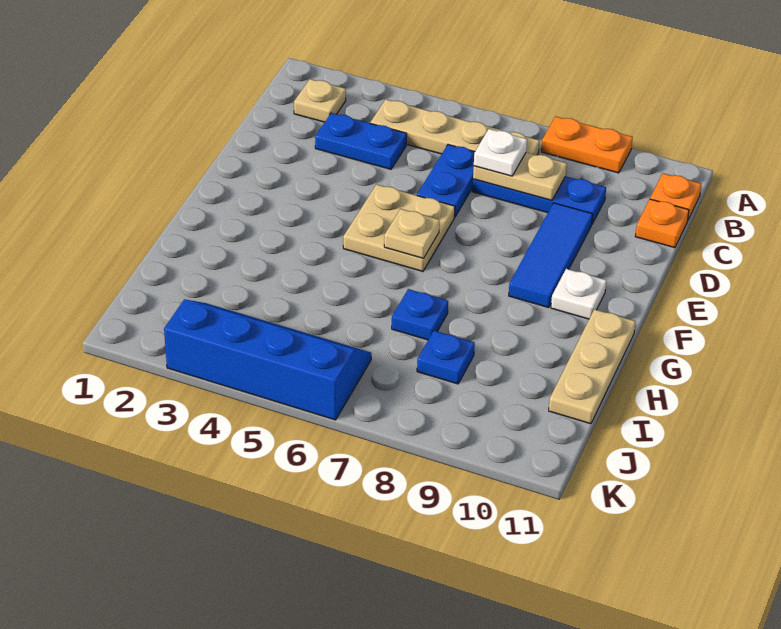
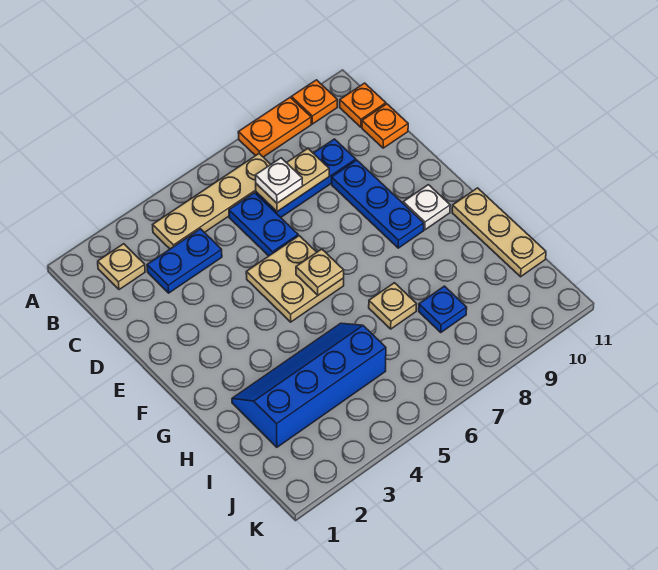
none -> orange 1x1 plate [291,80,337,124]
blue 1x3 tile [509,203,593,308] -> blue 1x3 plate [332,160,424,248]
blue 1x1 plate [392,289,448,340] -> tan 1x1 plate [369,283,417,329]
blue 2x4 slope [164,299,371,420] -> blue 2x4 slope moved to [232,323,386,447]

